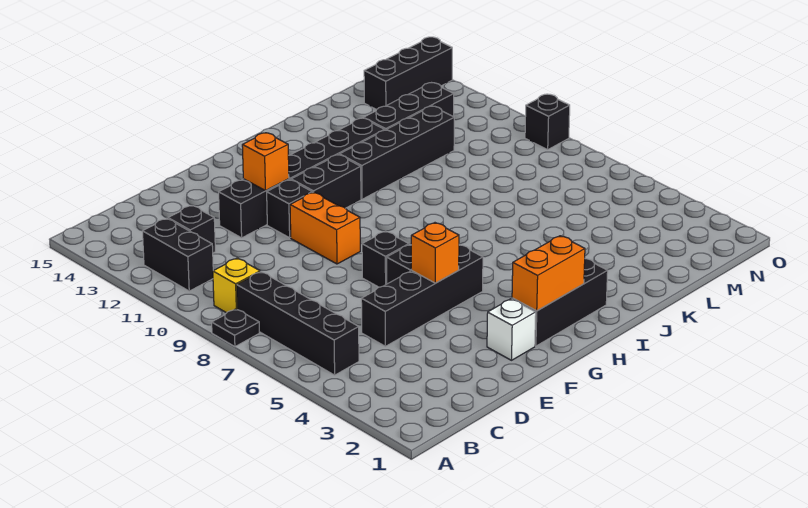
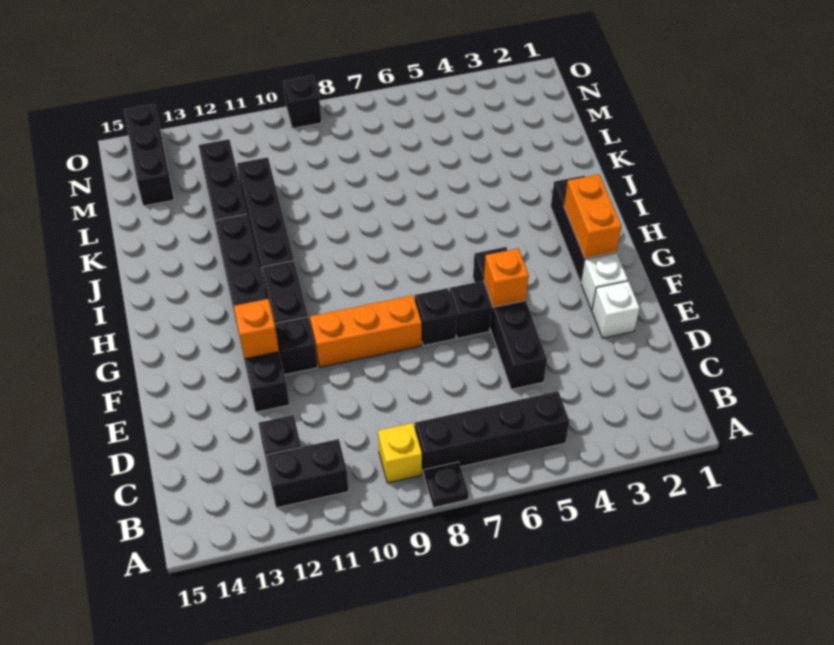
none -> white 1x1 brick [592,281,640,338]
orange 1x2 brick [290,192,360,264] -> orange 1x3 brick [310,295,422,367]

